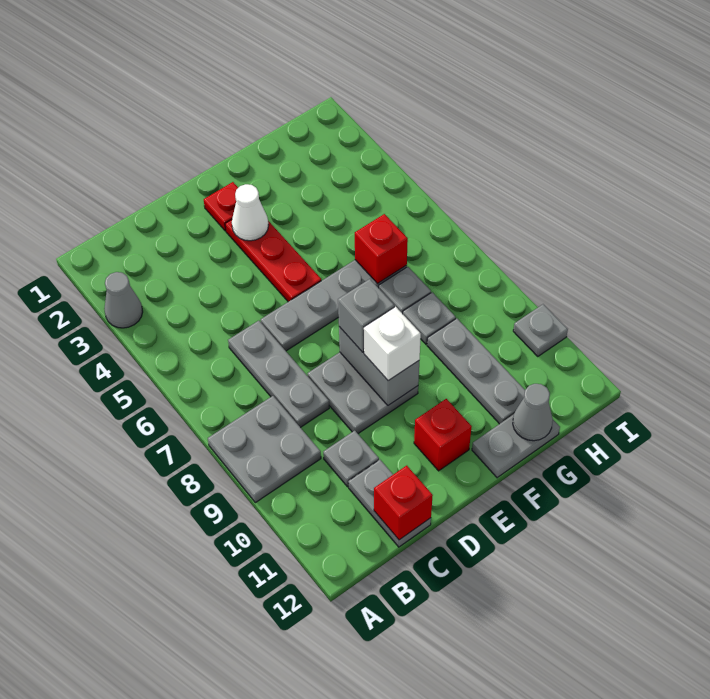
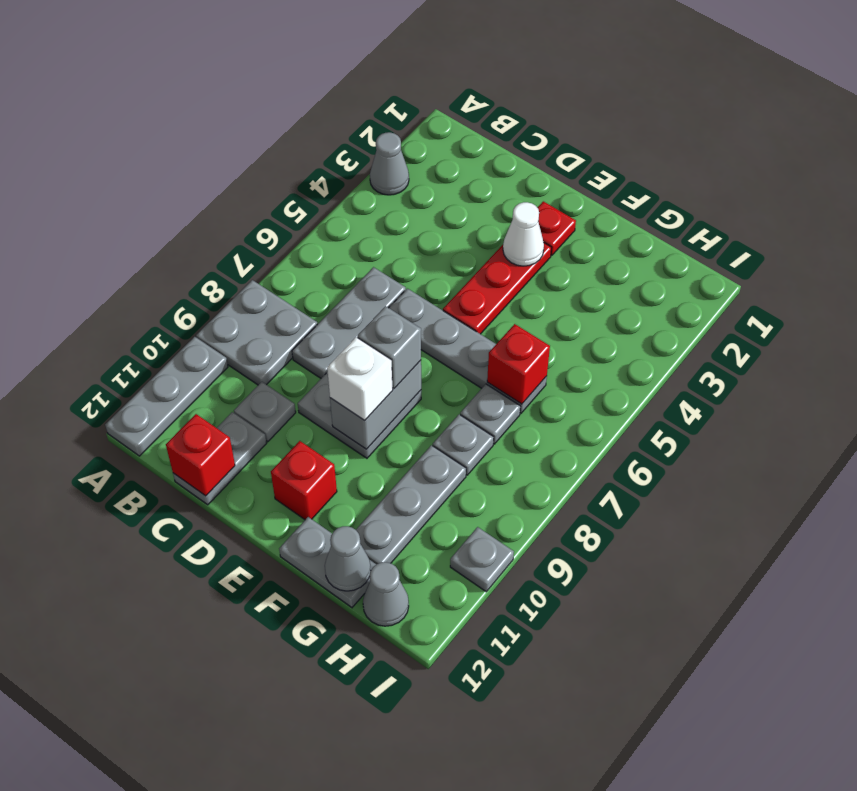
none -> grey 1x3 plate [105,337,228,456]
none -> grey 1x1 cone [363,562,409,626]

